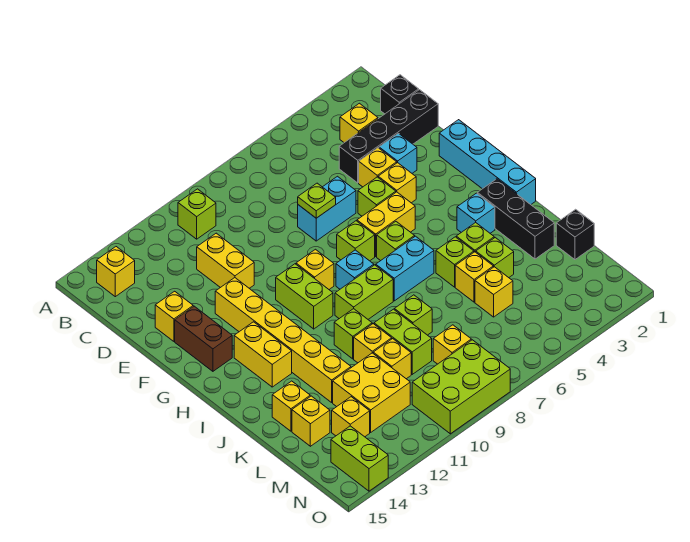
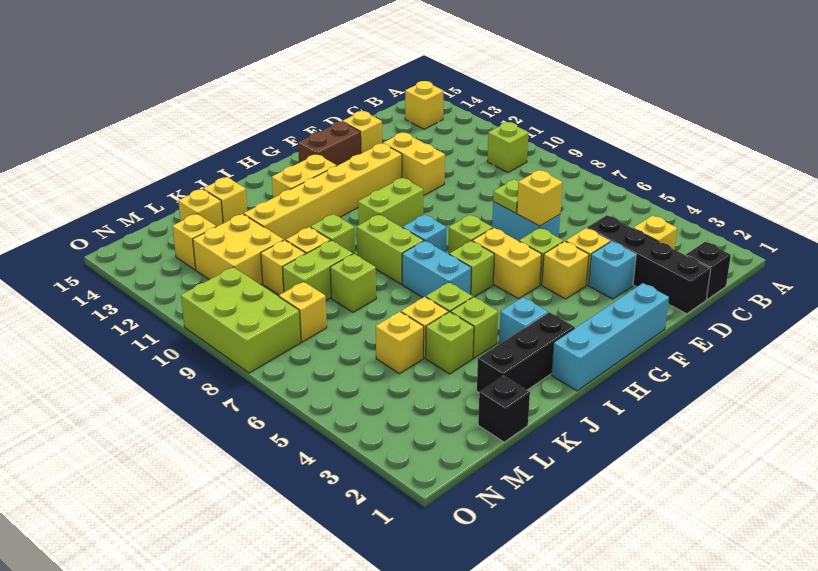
yellow 1x2 brick [197,233,254,288] -> yellow 1x2 brick turned to [383,132,445,195]
yellow 1x1 brick [296,249,334,289] -> yellow 1x1 brick moved to [517,170,562,226]
lime 1x2 brick [331,426,388,491] -> none

